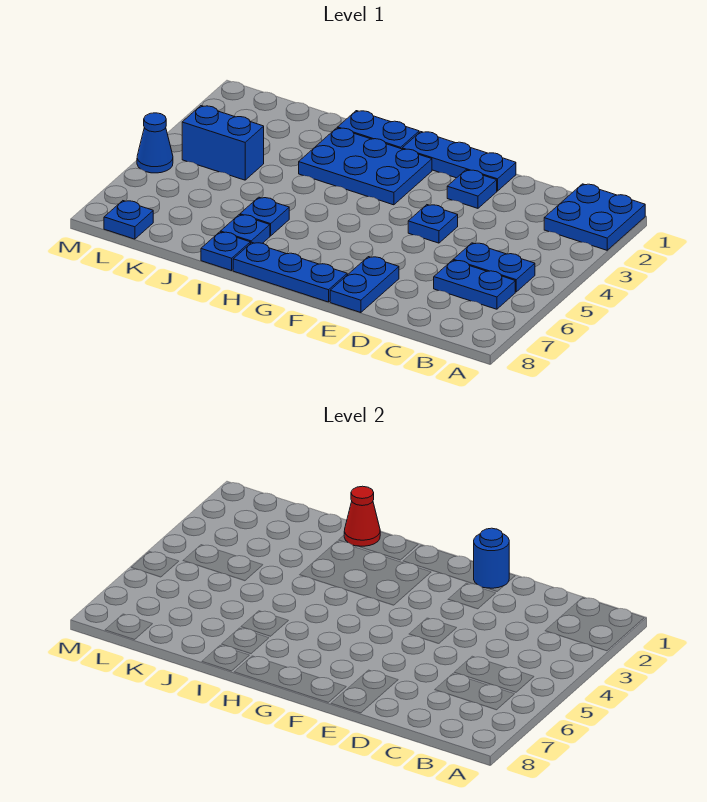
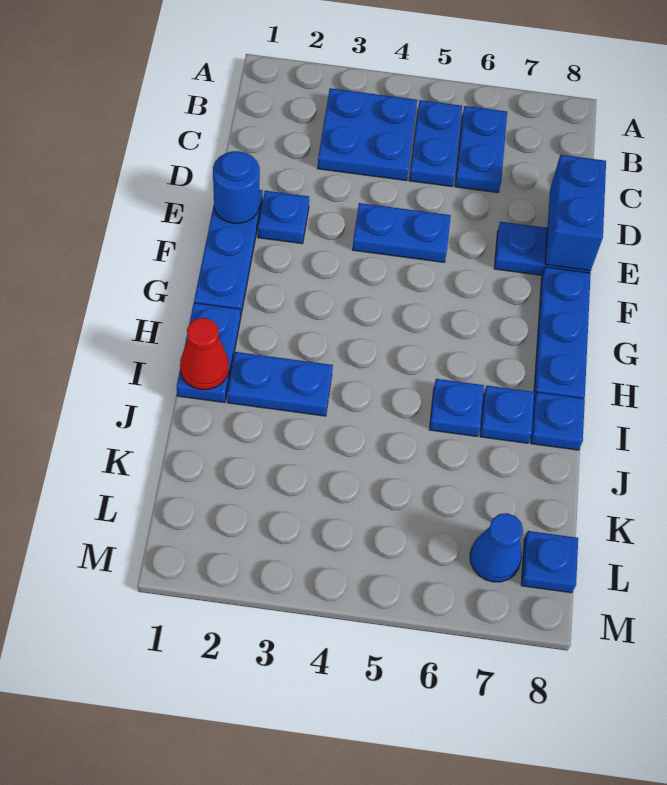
blue 2x2 plate [544,184,645,250] -> blue 2x2 plate moved to [317,88,417,181]
blue 1x1 plate [408,205,458,243] -> blue 1x2 plate [352,203,451,262]
blue 2x3 plate [299,128,432,205] -> blue 1x2 plate [227,352,333,416]
blue 1x2 brick [182,106,264,180] -> blue 1x2 brick moved to [545,155,606,271]
blue 1x1 cone [137,113,173,173] -> blue 1x1 cone moved to [470,513,523,582]

